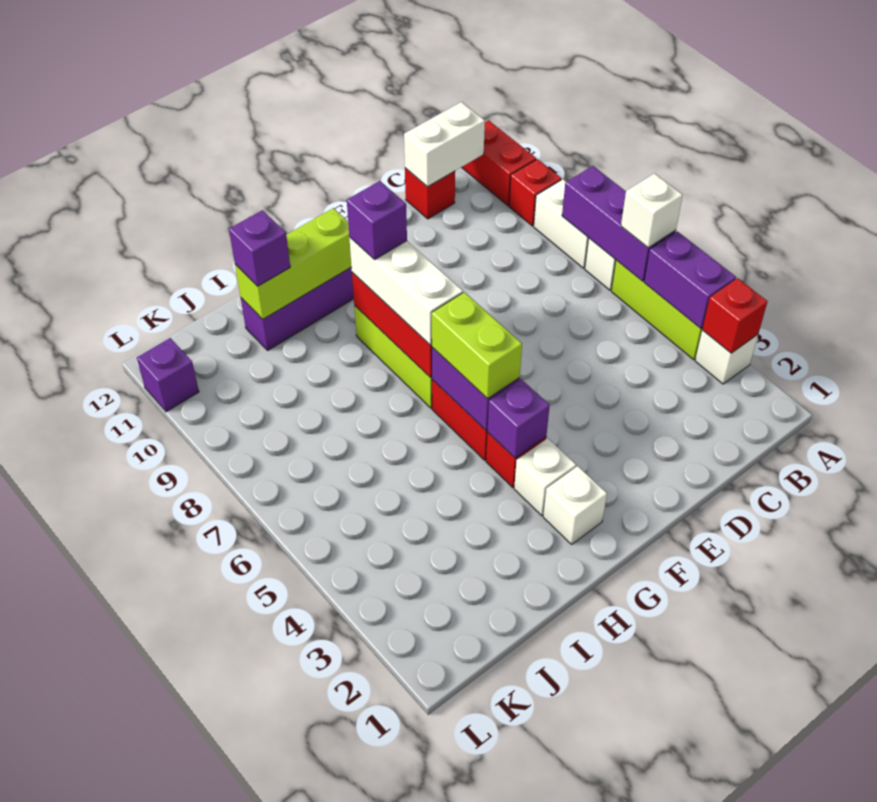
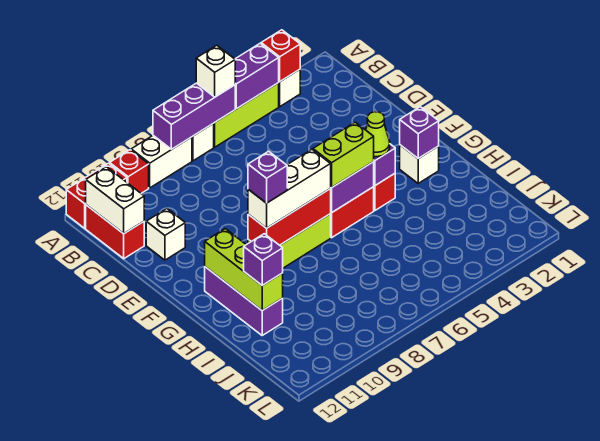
red 1x1 brick [405,168,455,219] -> red 1x2 brick [86,205,144,259]
white 1x1 brick [514,438,576,516] -> white 1x1 brick moved to [146,209,185,260]
none -> lime 1x1 cone [366,112,390,157]
purple 1x1 brick [137,338,199,412] -> purple 1x1 brick moved to [400,107,439,158]

